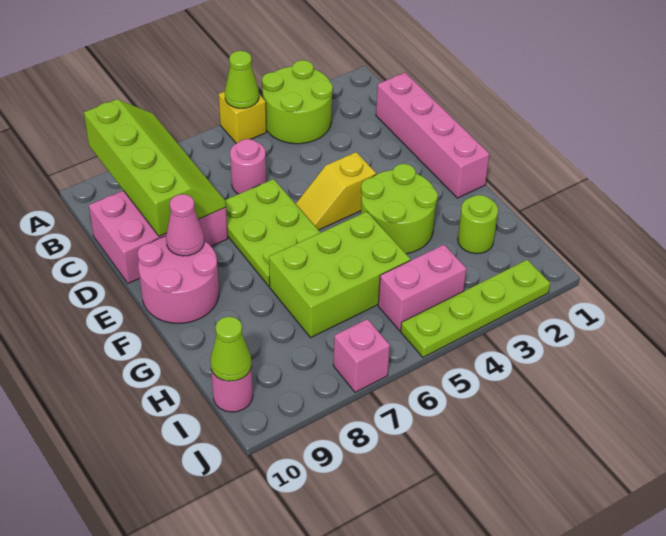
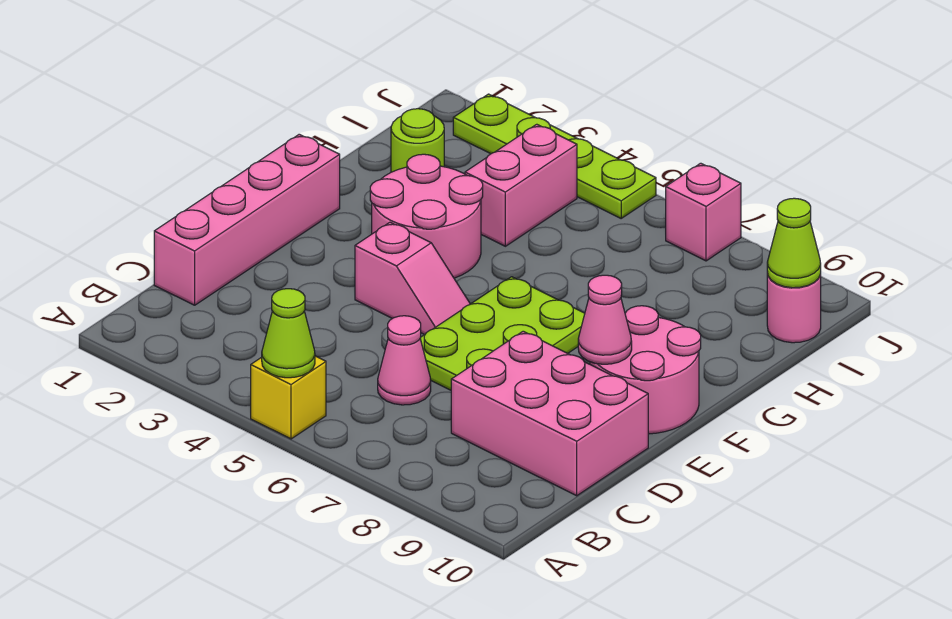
lime 2x2 round brick [262,60,333,144] -> none
lime 2x4 slope [84,99,226,236] -> none
pink 1x1 round brick [230,139,266,194] -> pink 1x1 cone [378,316,431,405]
yellow 1x2 slope [296,152,376,230] -> pink 1x2 slope [355,222,470,335]
lime 2x2 round brick [361,164,438,254] -> pink 2x2 round brick [370,154,483,278]
lime 2x3 brick [269,212,410,338] -> none
pink 1x2 brick [378,245,467,331] -> pink 1x2 brick turned to [465,124,577,246]

